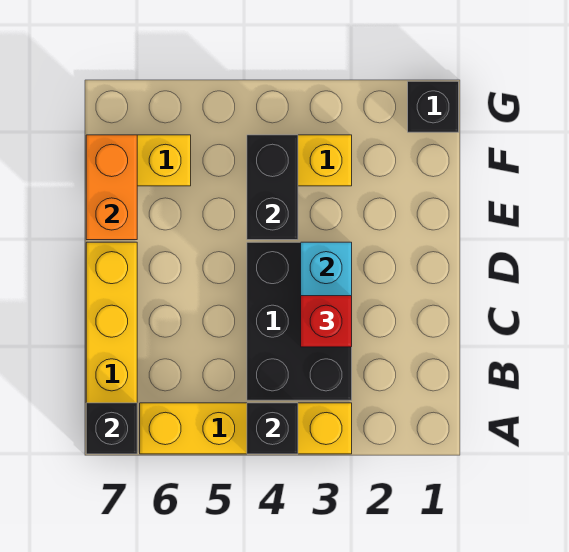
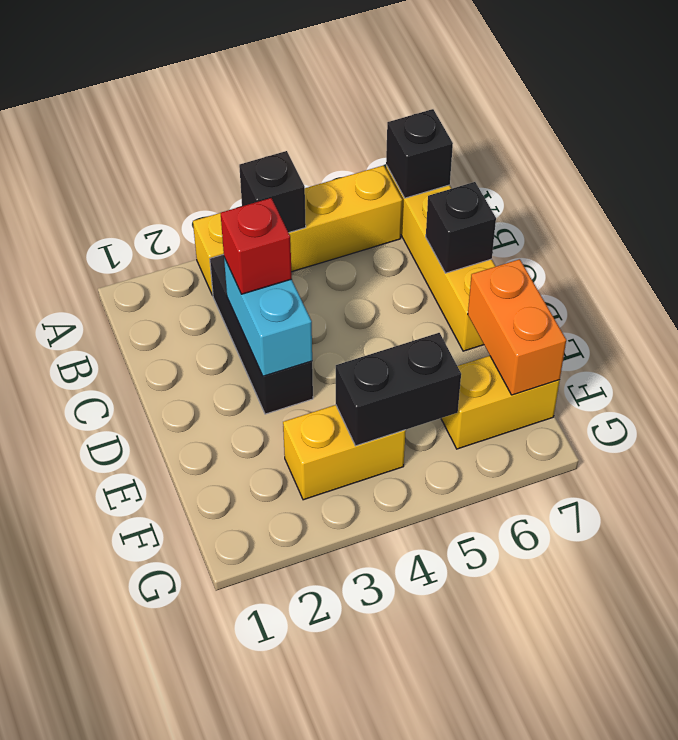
black 2x3 brick [247,242,352,400] -> black 1x3 brick [210,254,313,414]
black 1x2 brick [247,135,298,240] -> black 1x2 brick turned to [336,333,461,446]
black 1x1 brick [408,81,459,132] -> black 1x1 brick moved to [426,182,496,273]

